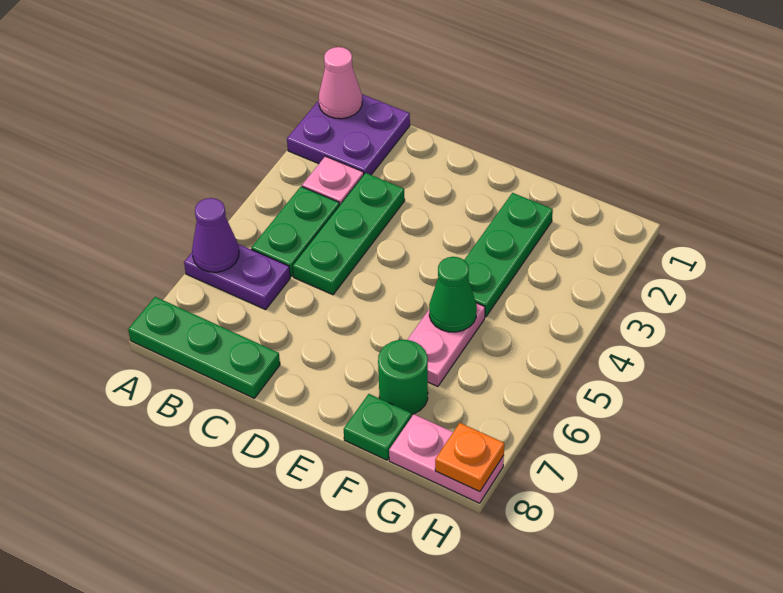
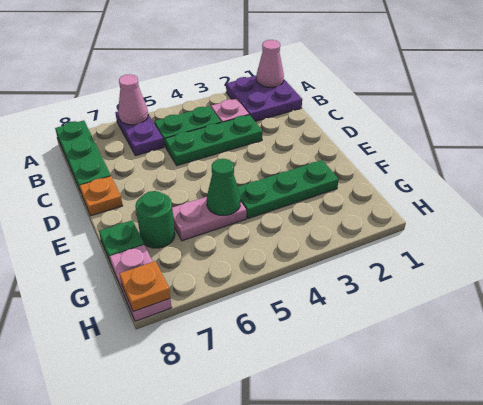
purple 1x1 cone [192,198,239,272] -> pink 1x1 cone [118,74,148,125]
none -> orange 1x1 plate [79,176,123,216]

